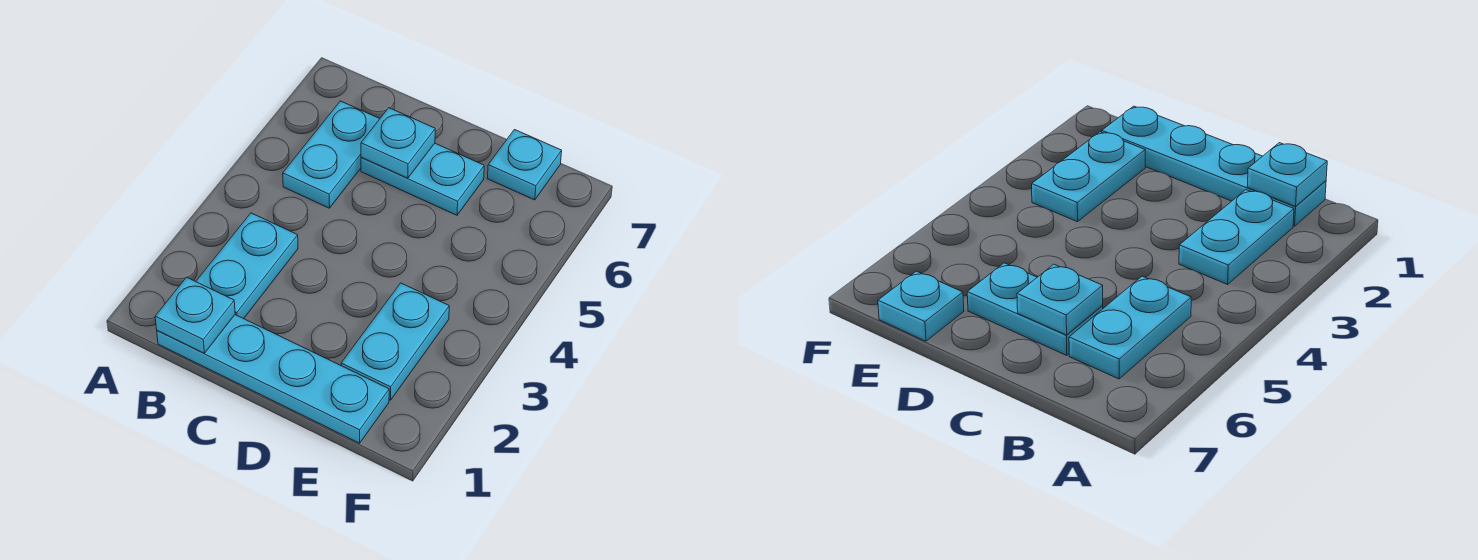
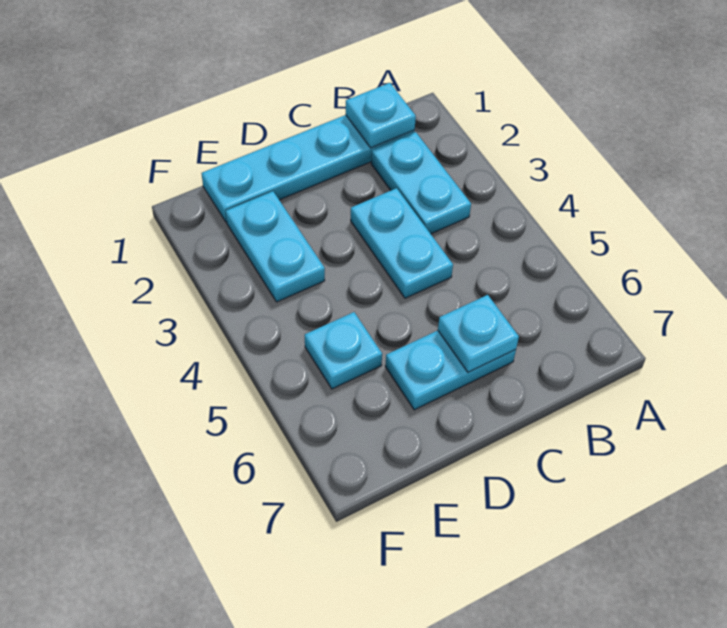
cyan 1x2 plate [283,101,380,208] -> cyan 1x2 plate moved to [351,188,453,298]
cyan 1x1 plate [487,130,562,200] -> cyan 1x1 plate moved to [305,312,382,389]

